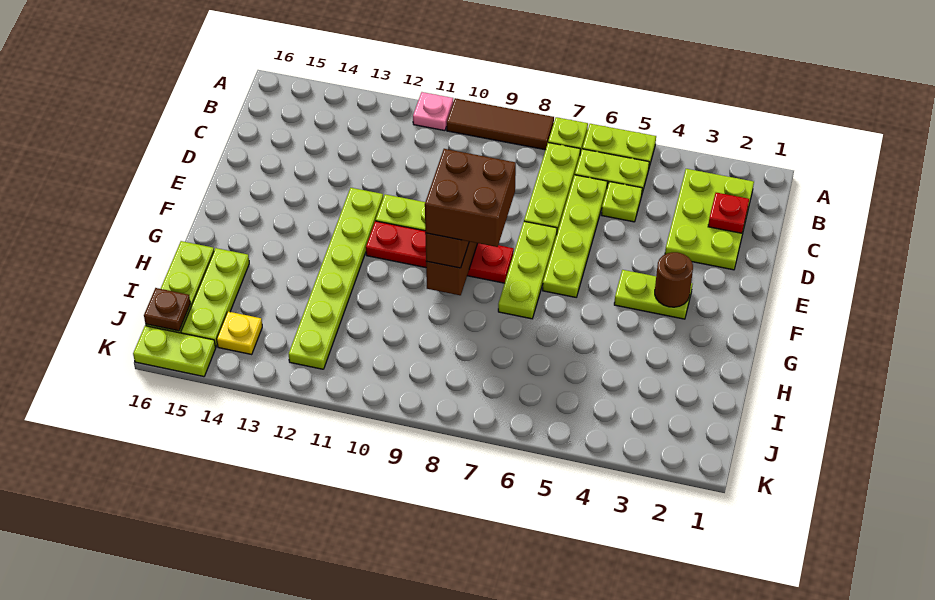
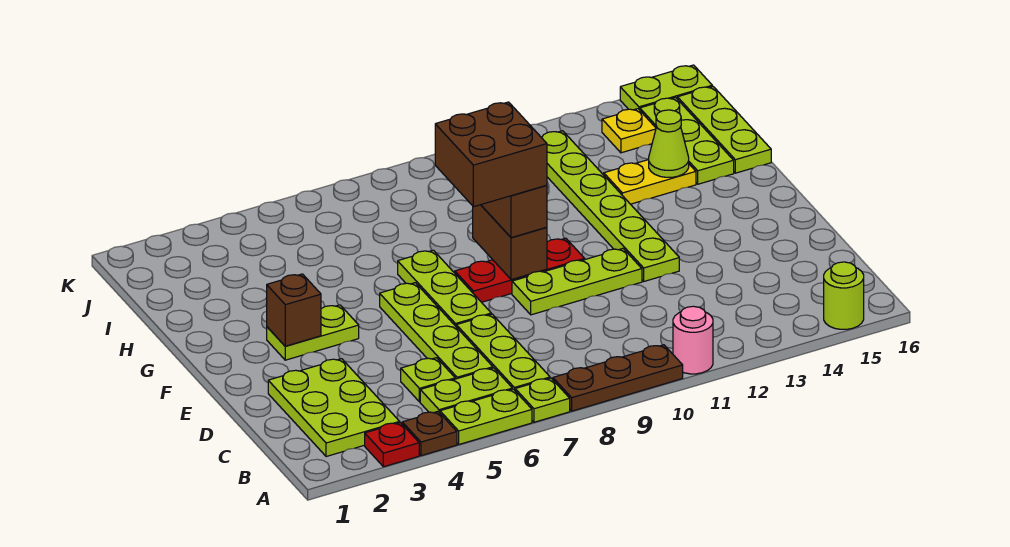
brown 1x3 tile [447,98,554,150] -> brown 1x3 plate [553,345,683,411]
pink 1x1 plate [413,92,453,131] -> pink 1x1 round brick [673,306,713,374]
none -> lime 1x1 round brick [824,262,864,329]
red 1x1 plate [708,193,749,233] -> red 1x1 plate moved to [365,423,419,467]
brown 1x1 round brick [655,252,693,307] -> brown 1x1 brick [267,274,321,346]
red 1x4 plate [366,221,514,283] -> red 1x3 plate [455,238,585,302]
none -> yellow 1x2 plate [604,160,696,204]
none -> lime 1x1 cone [649,110,689,177]
brown 1x1 plate [144,288,191,331] -> brown 1x1 plate moved to [402,412,457,456]

